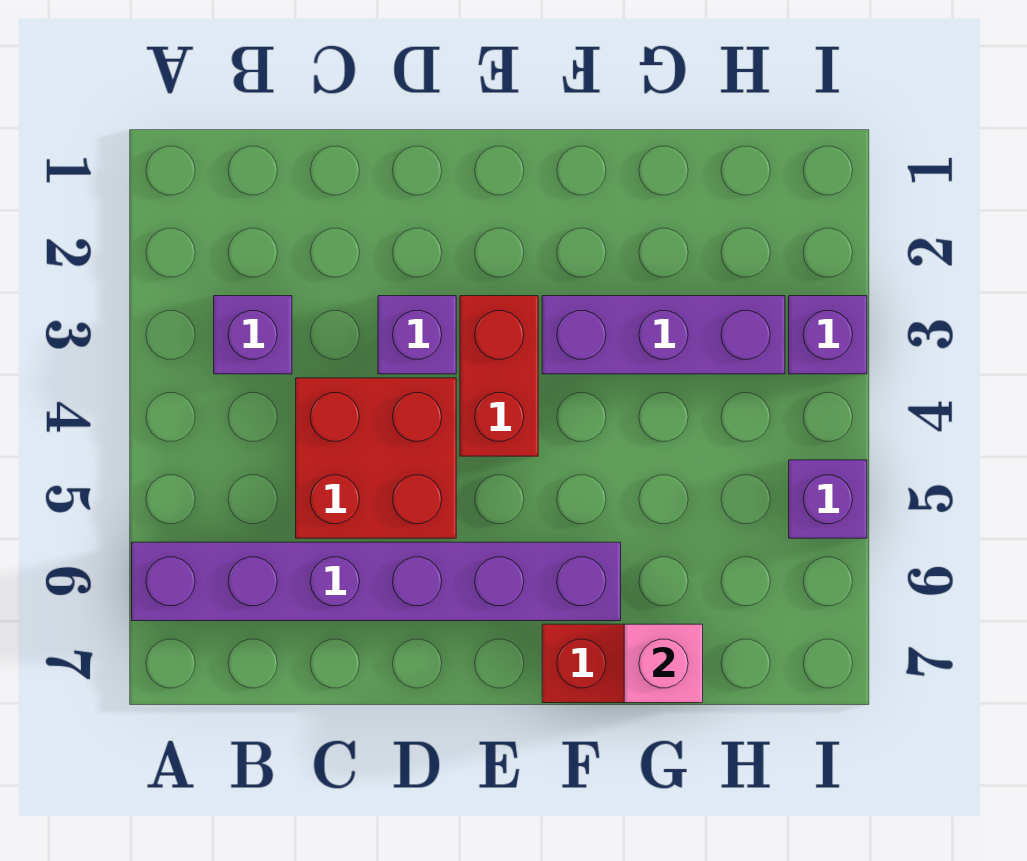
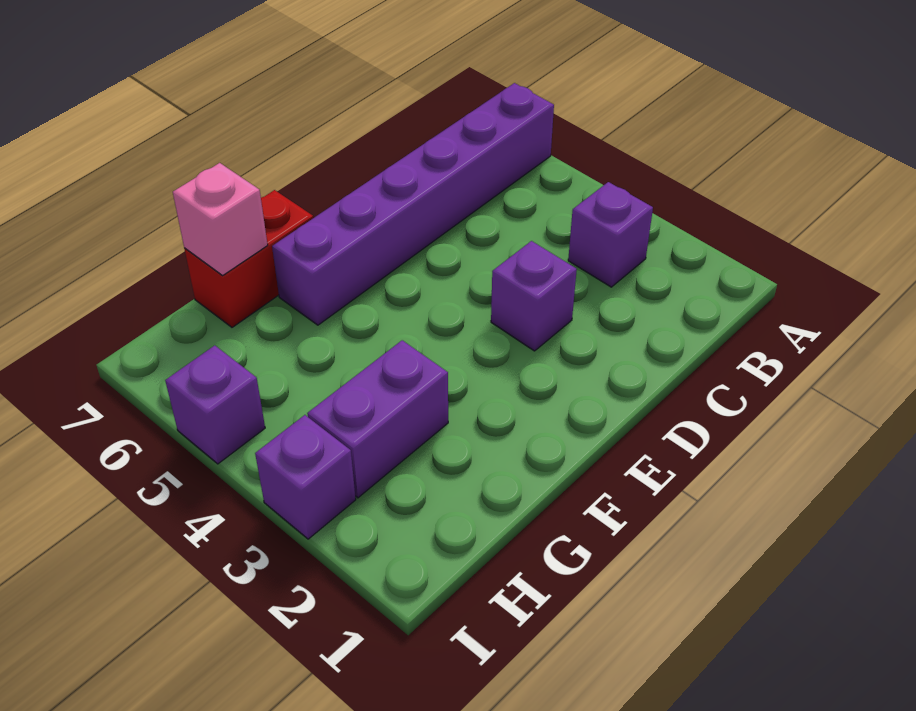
red 2x2 brick [296,378,456,538] -> none
red 1x2 brick [460,296,538,456] -> none
purple 1x3 brick [542,296,785,374] -> purple 1x2 brick [307,340,448,498]

